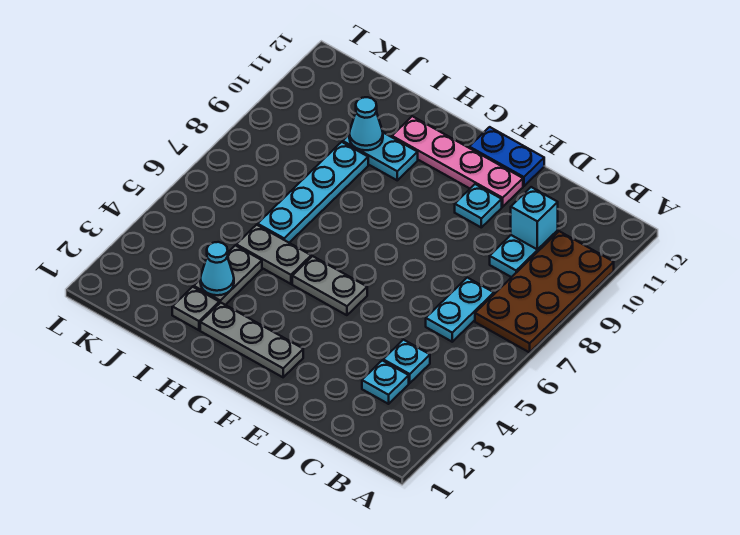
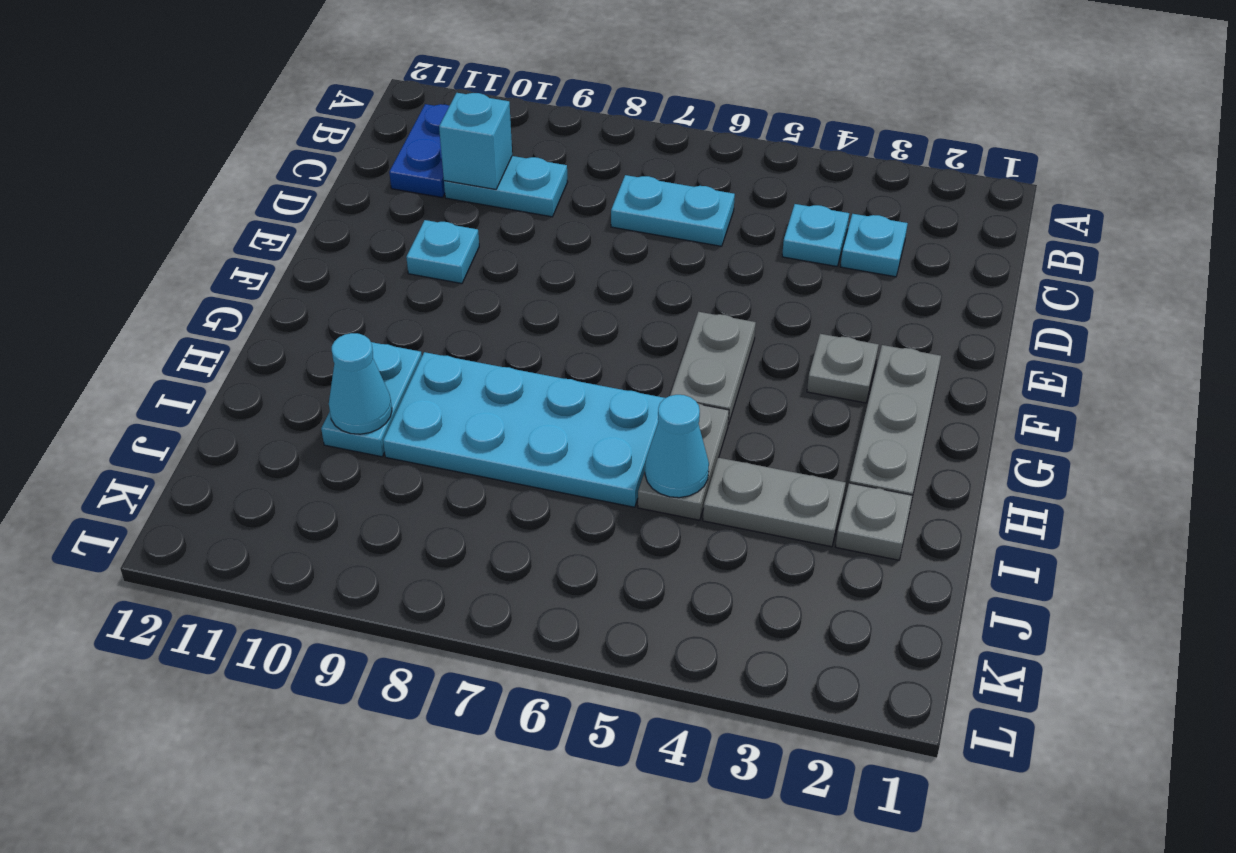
brown 2x4 plate [475,231,614,352] -> none
pink 1x4 plate [392,116,523,207] -> none
blue 1x2 plate [469,127,544,186] -> blue 1x2 plate moved to [389,104,449,198]
none -> grey 1x1 plate [807,334,879,403]
cyan 1x1 cone [200,242,234,295] -> cyan 1x1 cone moved to [645,395,709,498]
cyan 1x4 plate [258,142,368,243] -> cyan 2x4 plate [383,352,665,507]

